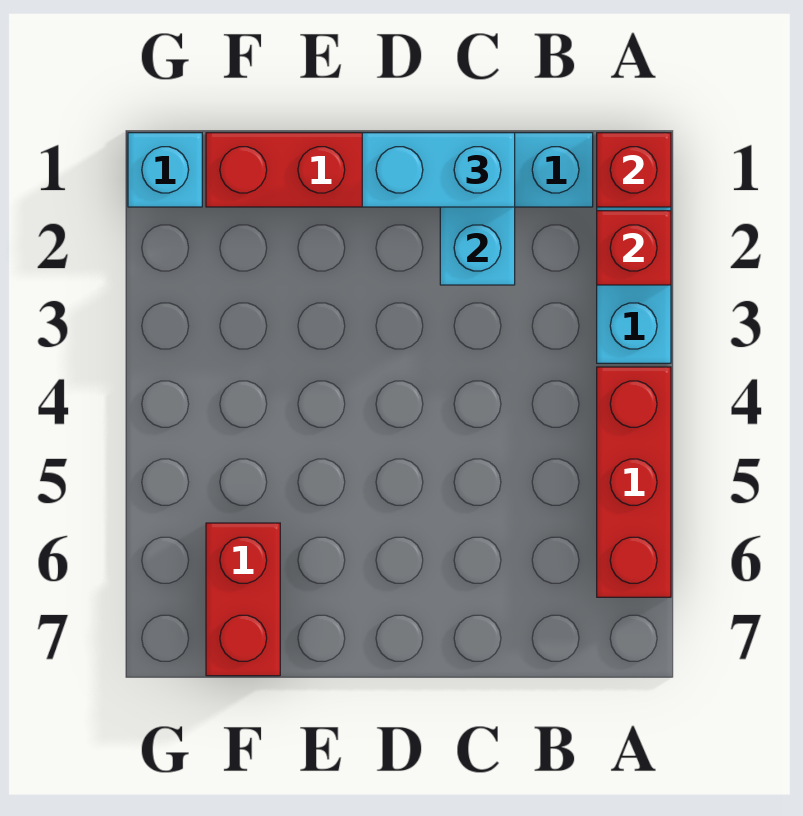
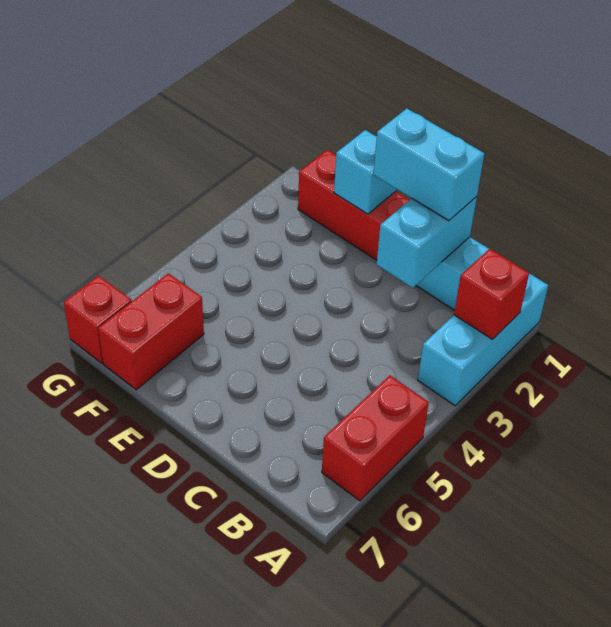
red 1x1 brick [597,133,671,207] -> red 1x1 brick moved to [64,276,132,363]
red 1x3 brick [597,367,671,597] -> red 1x2 brick [322,375,429,501]
cyan 1x1 brick [128,133,202,207] -> cyan 1x1 brick moved to [334,130,396,214]

